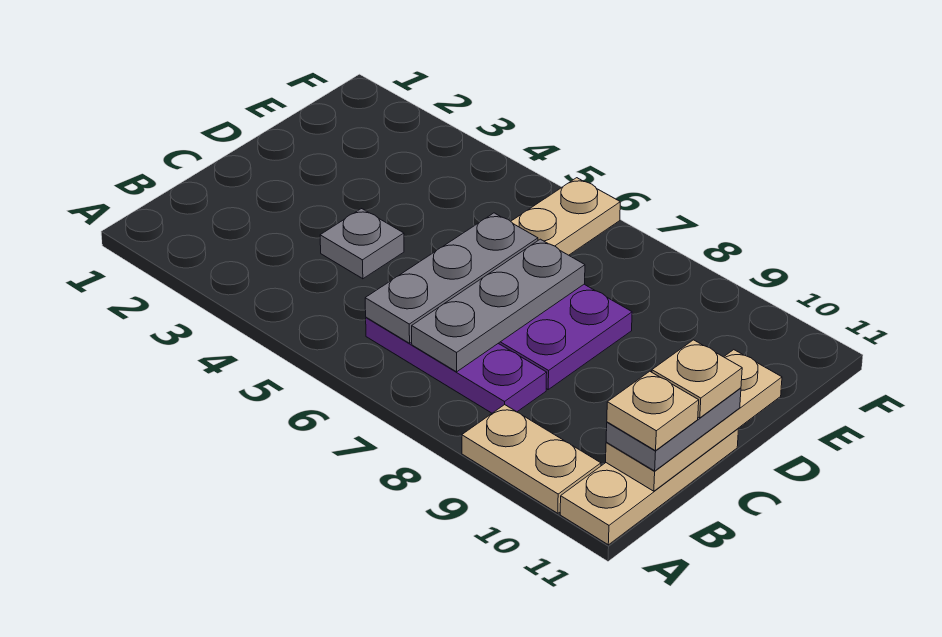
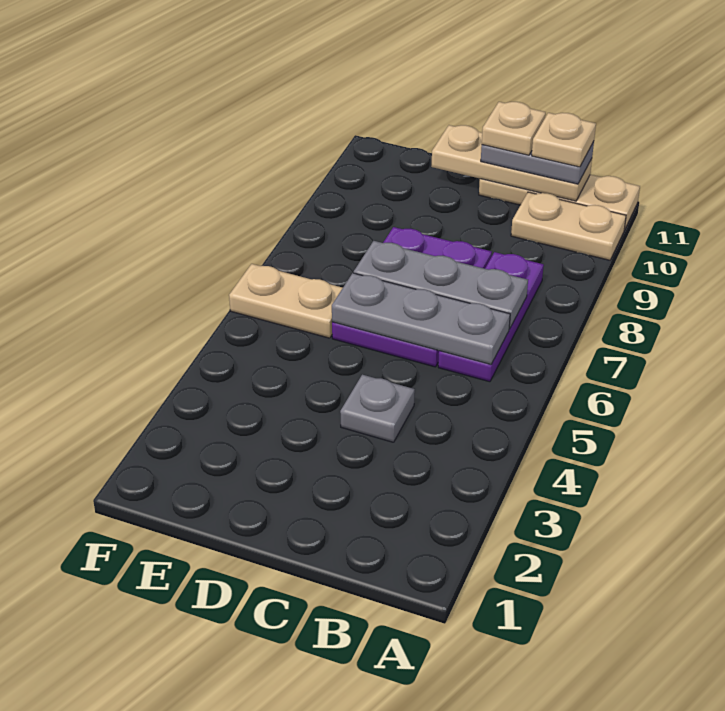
tan 1x2 plate [462,405,601,513] -> tan 1x2 plate turned to [511,192,626,260]

